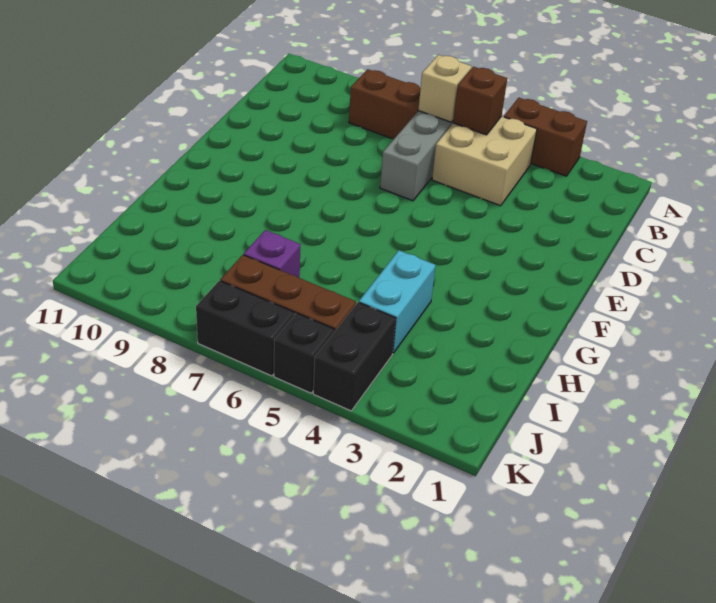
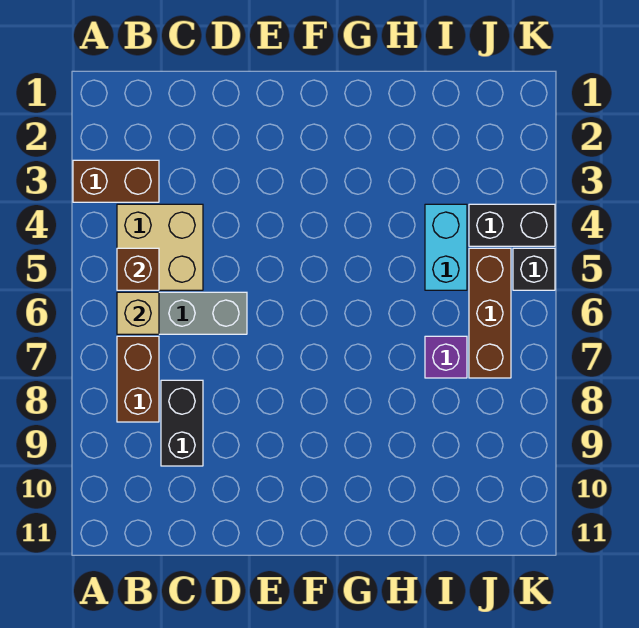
brown 1x2 brick [504,98,587,176] -> brown 1x2 brick turned to [73,160,159,202]
cyan 1x2 brick [359,250,435,353] -> cyan 1x2 brick turned to [425,204,467,290]
black 1x2 brick [196,281,294,376] -> black 1x2 brick moved to [161,380,203,466]

